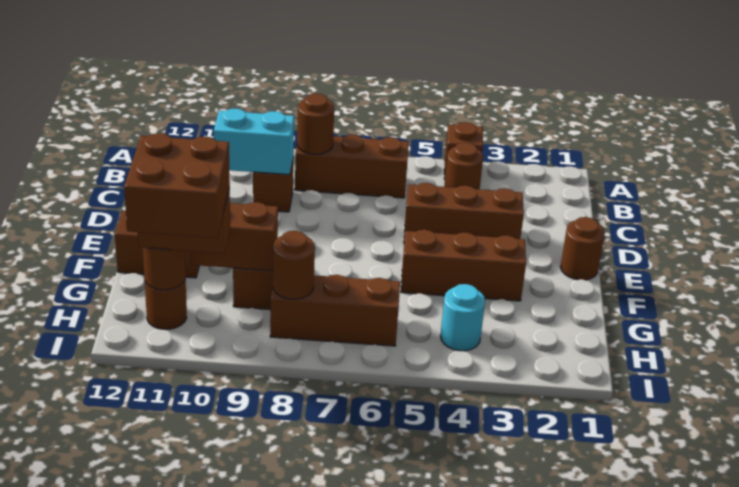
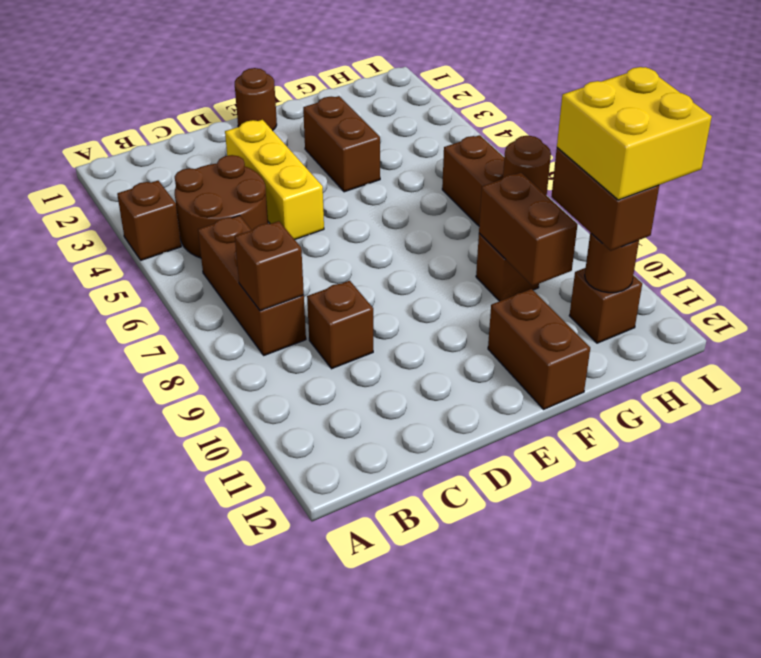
brown 1x1 round brick [444,143,483,189] -> brown 2x2 round brick [175,155,268,258]
brown 1x1 round brick [297,93,334,154] -> brown 1x1 brick [235,221,304,311]
cyan 1x2 brick [214,108,294,175] -> none
brown 1x3 brick [404,183,524,240] -> yellow 1x3 brick [225,120,324,240]
brown 1x3 brick [401,230,526,301] -> brown 1x2 brick [303,96,380,192]
cyan 1x1 round brick [440,284,485,351] -> none
brown 2x2 brick [124,133,230,238] -> yellow 2x2 brick [557,67,712,200]
brown 1x1 round brick [145,280,187,329] -> brown 1x1 brick [569,268,642,343]

